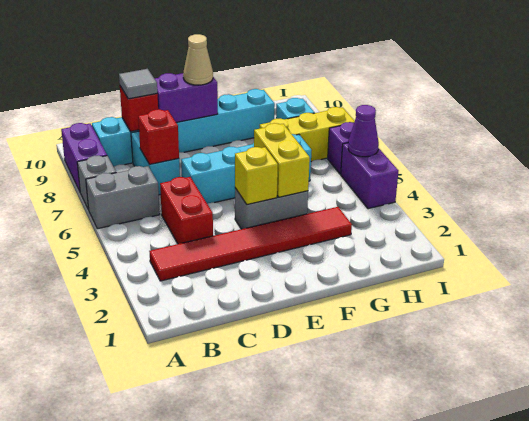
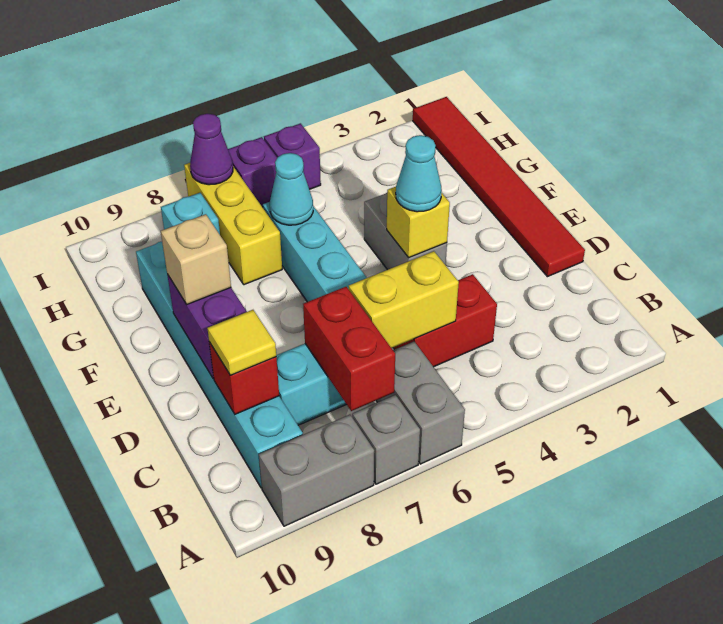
purple 1x2 brick [61,123,107,192] -> grey 1x2 brick [259,415,374,526]
red 1x6 tile [149,207,352,281] -> red 1x6 tile moved to [413,97,585,277]
red 1x1 brick [138,109,179,165] -> red 1x2 brick [303,287,395,411]
grey 1x1 tile [119,69,157,99] -> yellow 1x1 tile [207,310,276,375]
none -> cyan 1x1 cone [396,135,442,212]
tan 1x1 cone [183,34,213,85] -> tan 1x1 brick [161,214,231,304]
yellow 1x2 brick [254,123,310,197] -> yellow 1x2 brick moved to [349,251,459,348]
none -> cyan 1x1 cone [270,153,313,225]
purple 1x2 brick [341,143,398,209] -> purple 1x1 brick [264,123,321,189]
purple 1x1 cone [348,105,379,157] -> purple 1x1 cone moved to [190,114,233,185]

